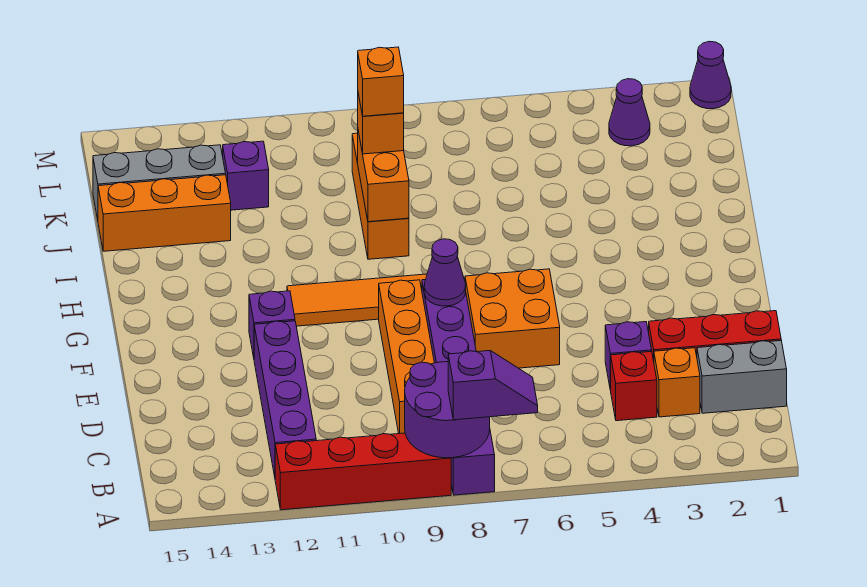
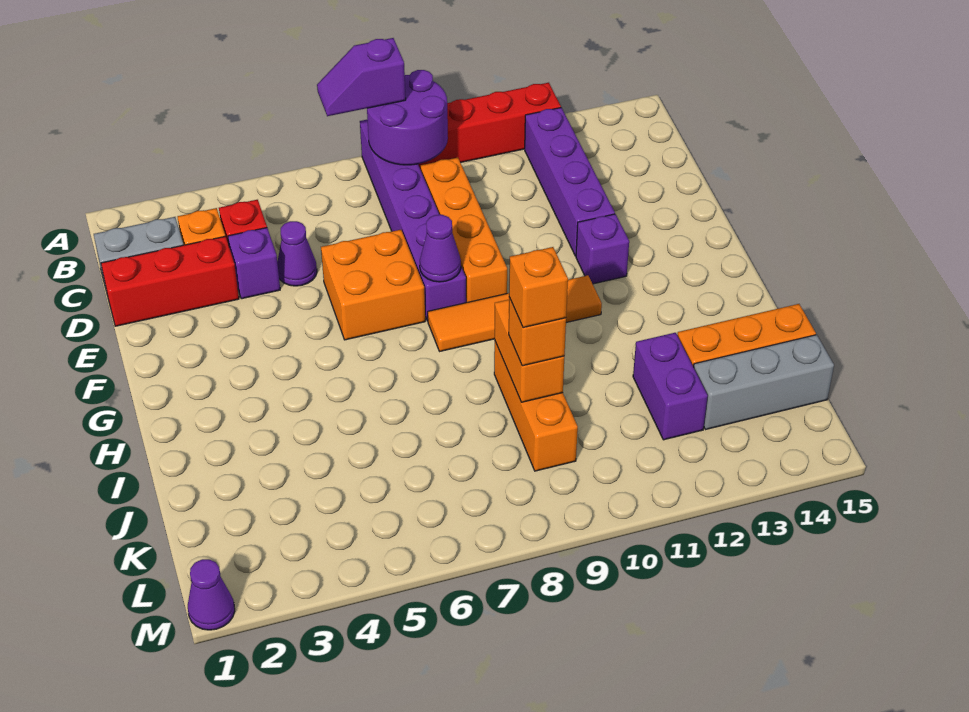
purple 1x1 brick [223,141,269,210] -> purple 1x2 brick [633,333,708,440]
purple 1x1 cone [609,79,650,146] -> purple 1x1 cone moved to [277,221,317,286]

